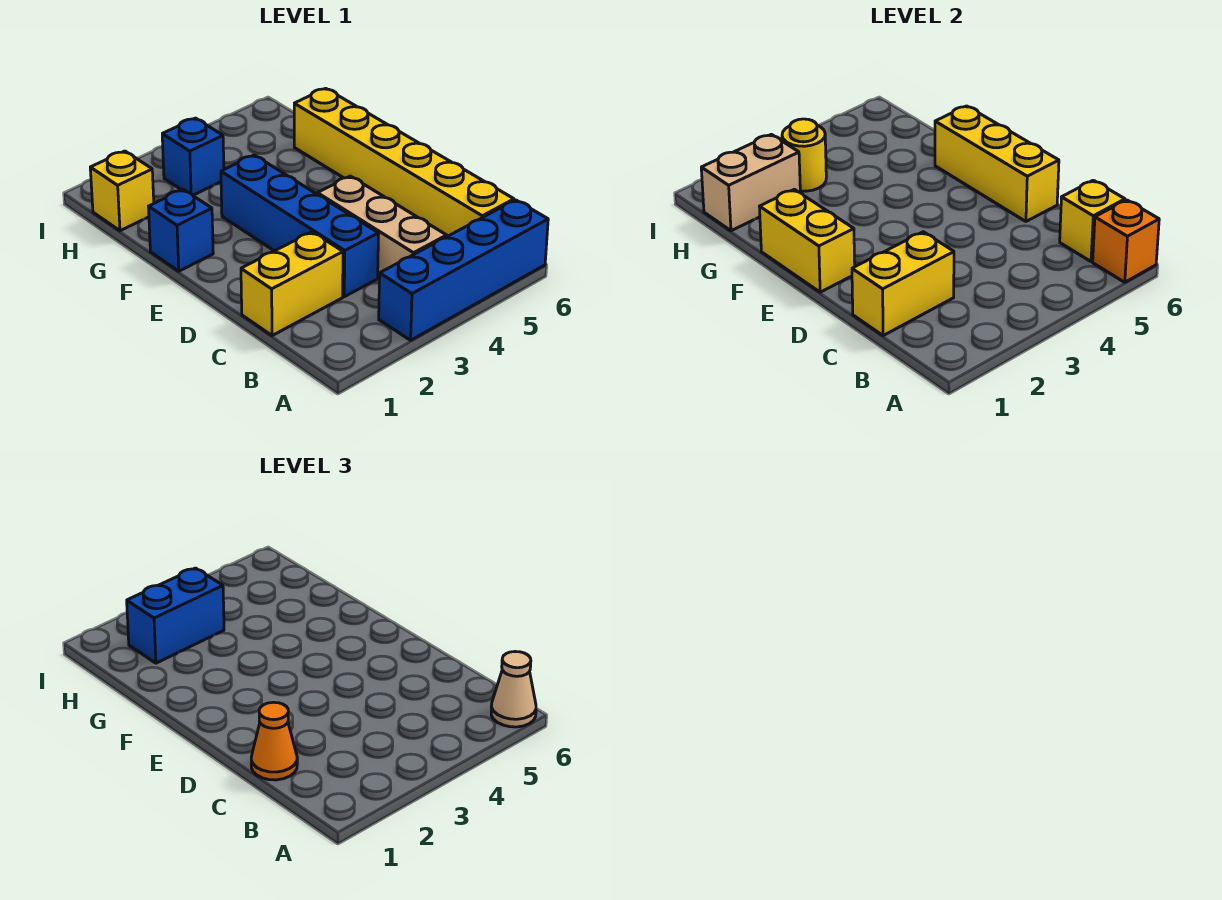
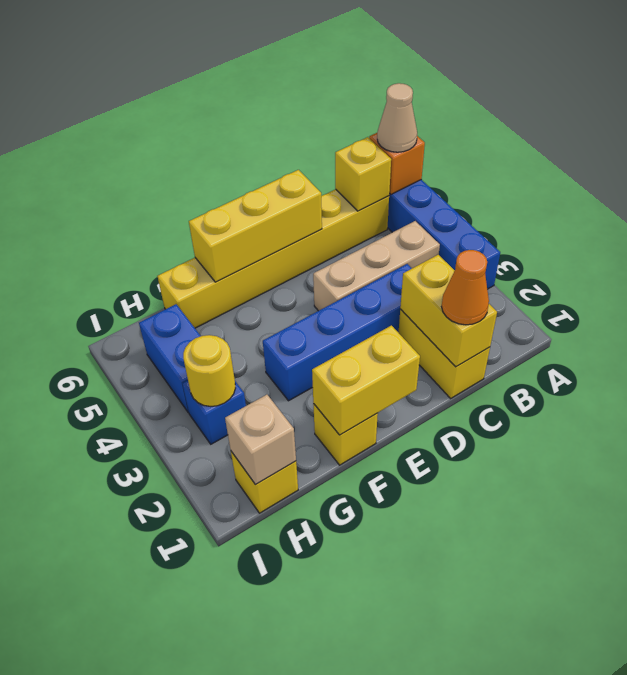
blue 1x1 brick [149,189,213,271] -> yellow 1x1 brick [313,404,378,465]
tan 1x2 brick [701,134,800,231] -> tan 1x1 brick [225,395,296,485]
blue 1x2 brick [127,568,224,663] -> blue 1x2 brick moved to [139,304,201,412]

